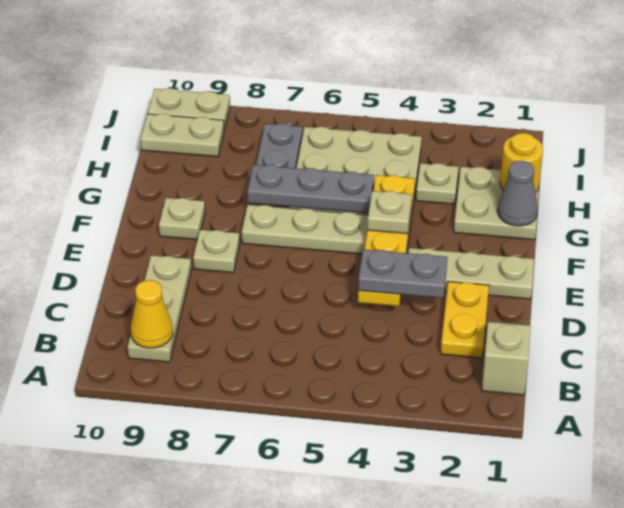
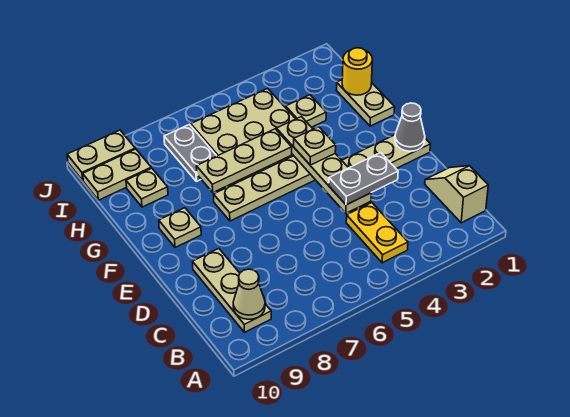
yellow 1x1 cone [131,280,173,348] -> tan 1x1 cone [233,269,265,319]
yellow 1x2 plate [441,281,489,358] -> yellow 1x2 plate moved to [346,203,408,263]
yellow 1x4 plate [358,175,415,306] -> tan 1x4 plate [277,117,371,213]
tan 1x1 plate [193,230,240,273] -> tan 1x1 plate moved to [126,168,168,207]
tan 2x2 plate [454,167,539,240] -> tan 1x2 plate [336,80,395,126]
grey 1x1 cone [498,161,538,226] -> grey 1x1 cone moved to [395,103,425,151]
grey 1x3 plate [247,165,374,213] -> tan 1x3 plate [196,129,292,192]

